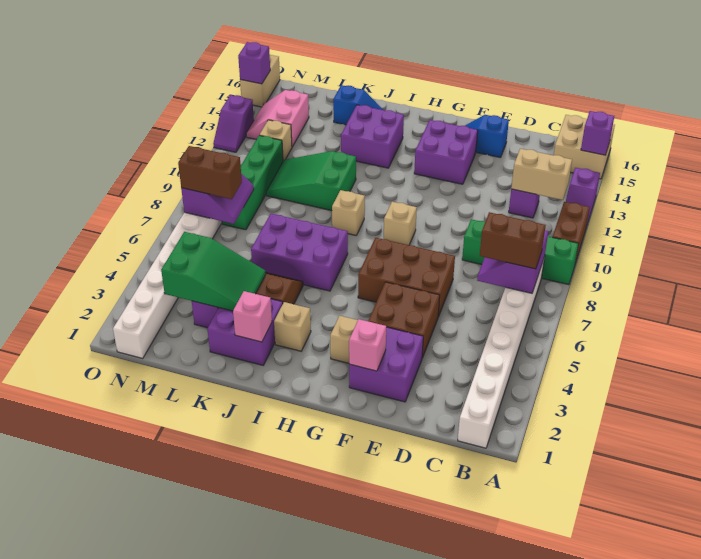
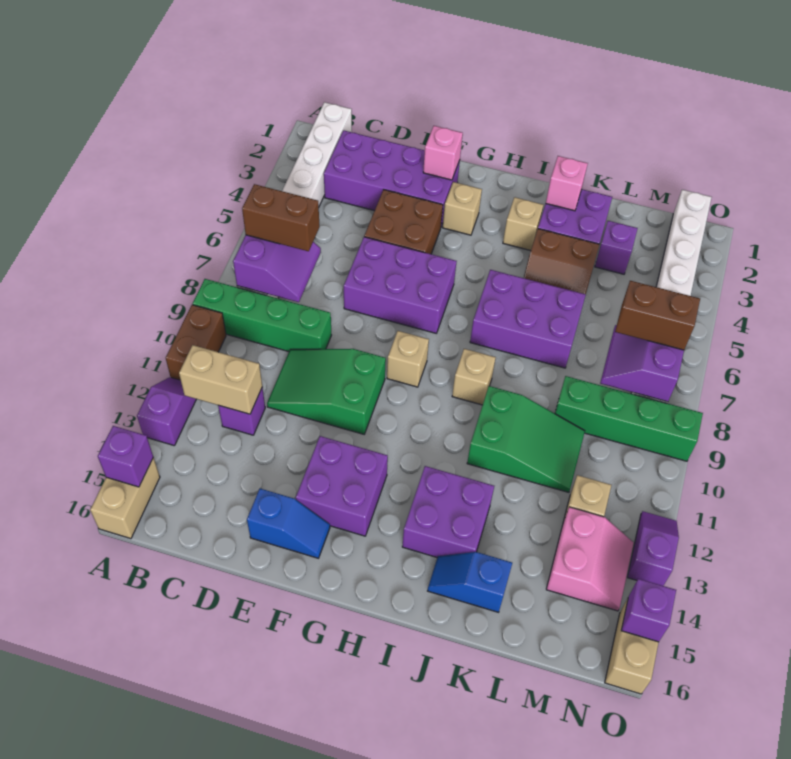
tan 2x2 brick [554,115,615,179] -> tan 1x2 brick [90,458,160,539]
purple 2x2 brick [349,327,423,402] -> purple 2x4 brick [324,130,460,226]
brown 2x3 brick [358,238,455,316] -> purple 2x3 brick [344,237,457,333]
green 2x3 slope [161,232,266,311] -> green 2x3 slope moved to [267,349,386,434]
green 1x4 brick [222,135,283,230] -> green 1x4 brick turned to [555,376,703,461]

